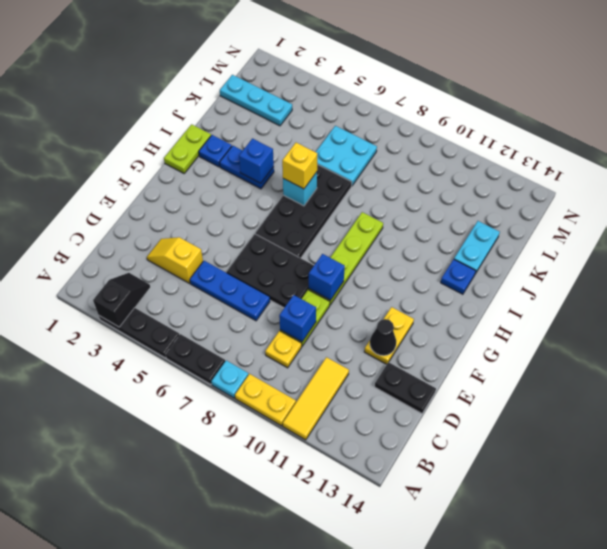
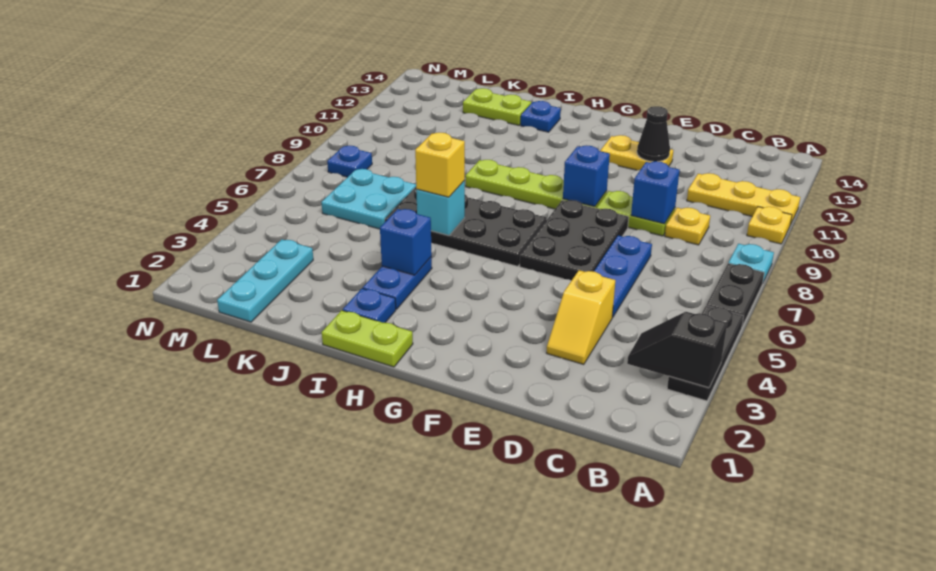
yellow 1x2 plate [235,374,296,426] -> yellow 1x1 plate [747,207,792,244]
yellow 1x3 tile [283,357,349,440] -> yellow 1x3 plate [687,173,800,225]
black 1x2 plate [375,362,436,413] -> none
cyan 1x2 plate [454,221,500,274] -> lime 1x2 plate [463,88,531,125]
none -> blue 1x1 plate [327,146,372,177]

